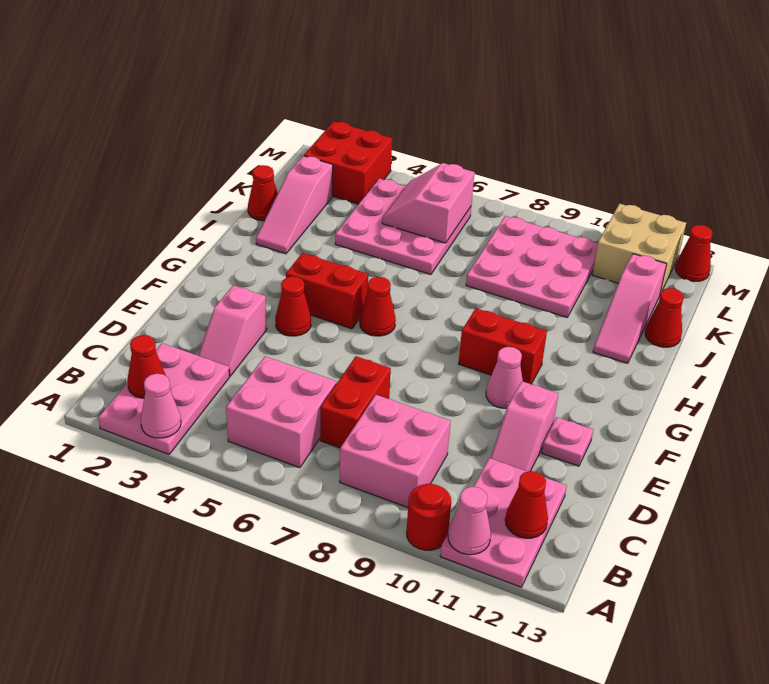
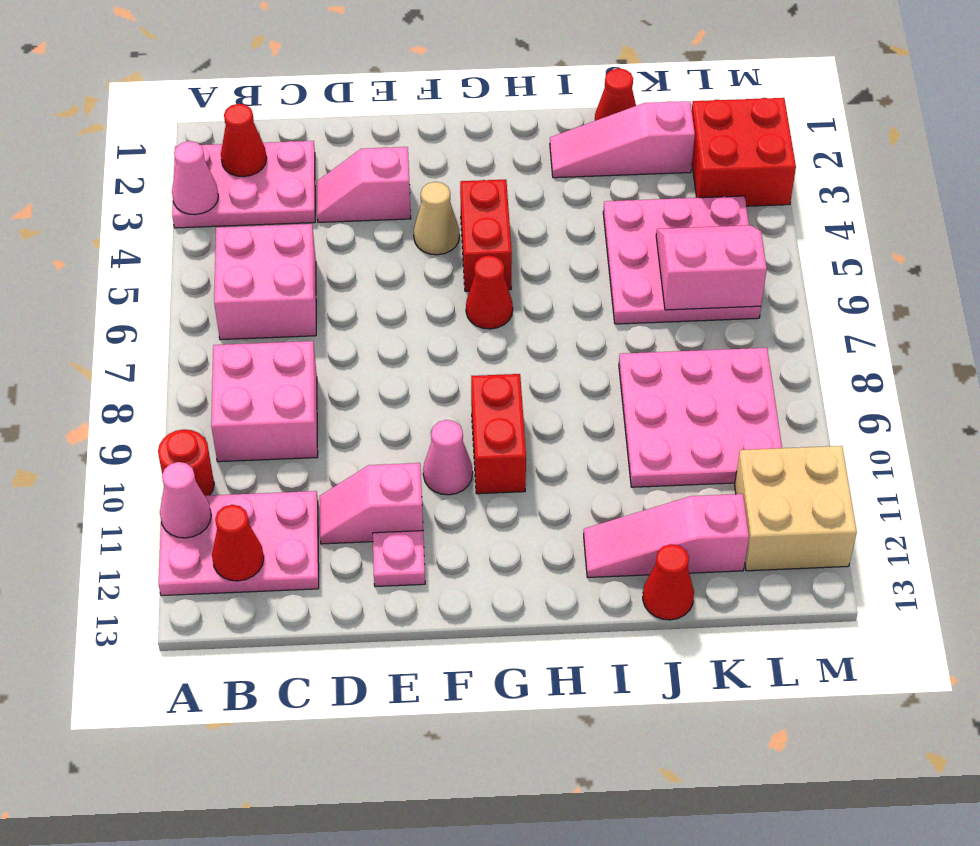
red 1x2 brick [320,356,391,448] -> none
red 1x1 cone [275,276,311,336] -> tan 1x1 cone [414,182,459,255]
red 1x1 cone [675,225,712,282] -> none

